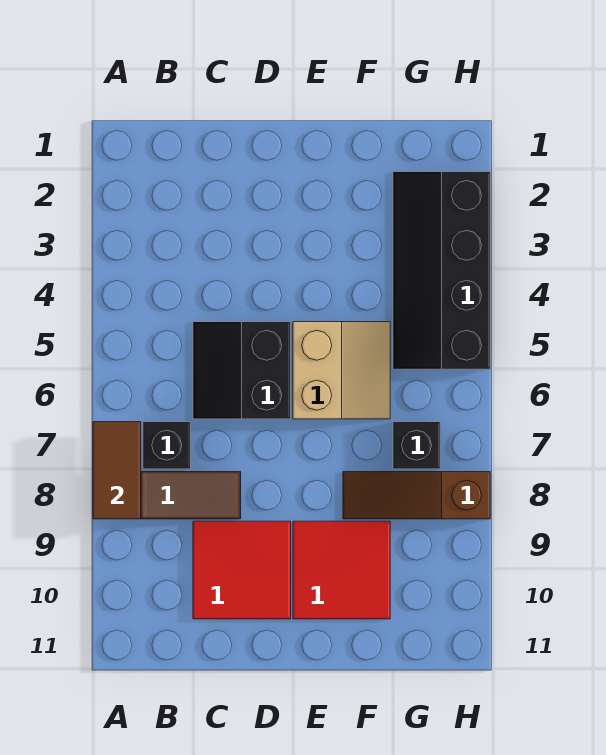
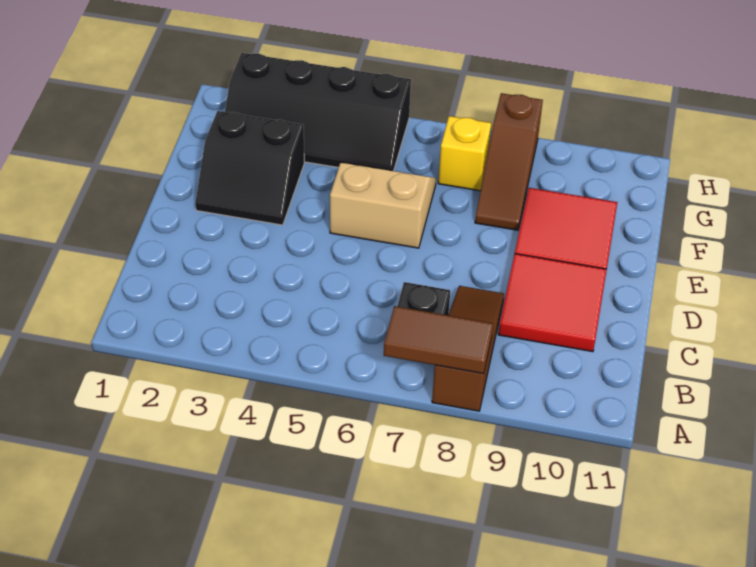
black 2x2 slope [193,322,291,419] -> black 2x2 slope moved to [195,111,304,225]
black 1x1 brick [393,422,440,469] -> yellow 1x1 brick [438,116,491,191]

